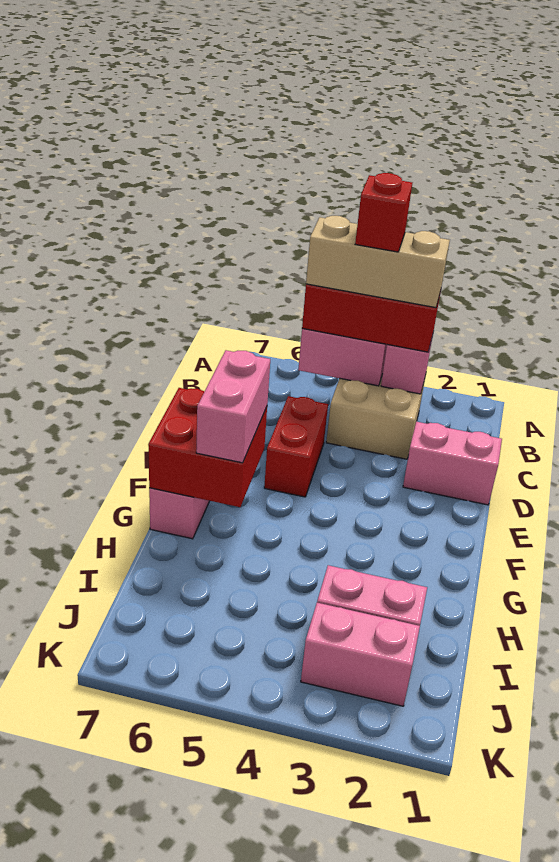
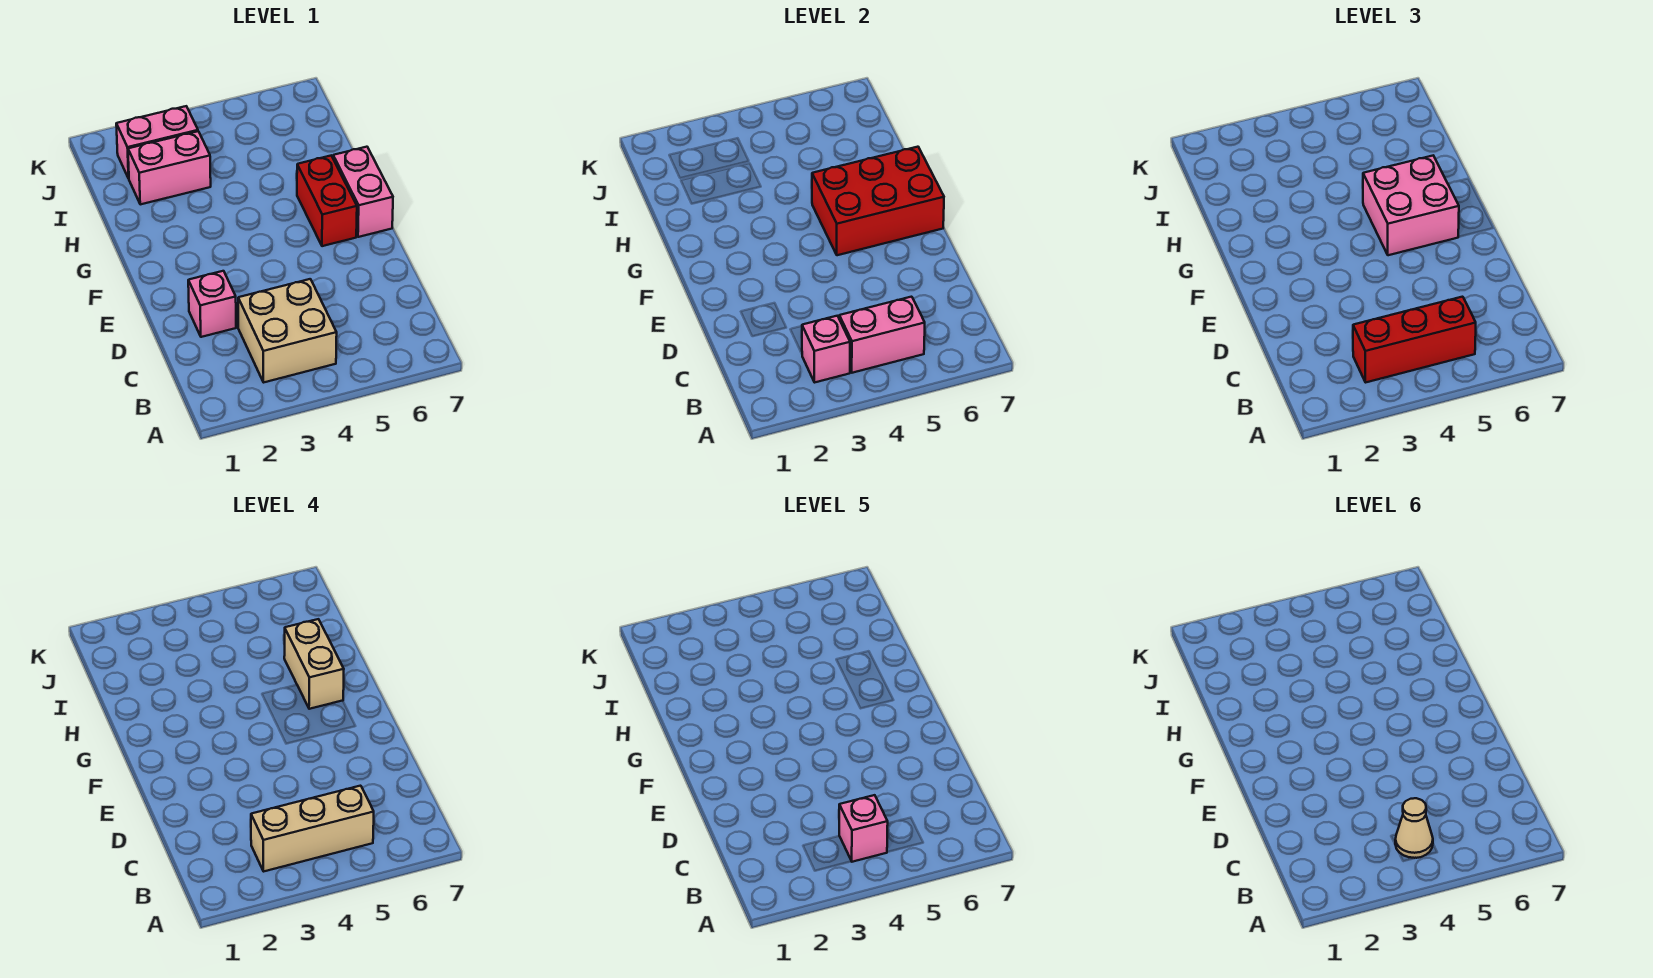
red 1x1 brick [355,173,412,252] -> pink 1x1 brick [839,795,888,862]
none -> tan 1x1 cone [1395,798,1433,858]
pink 1x2 brick [403,422,502,505] -> pink 1x1 brick [188,271,236,337]
red 1x2 brick [264,396,328,497] -> red 1x2 brick moved to [297,156,357,246]
red 2x2 brick [148,388,267,507] -> red 2x3 brick [812,147,944,255]
pink 1x2 brick [196,350,270,463] -> pink 2x2 brick [1363,156,1459,255]
none -> tan 1x2 brick [284,619,344,709]

